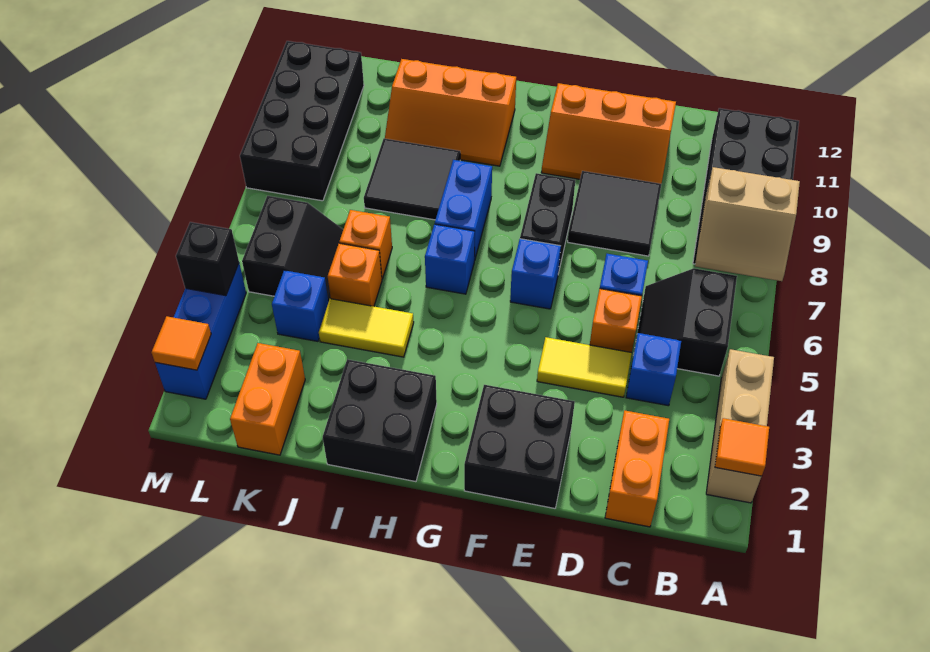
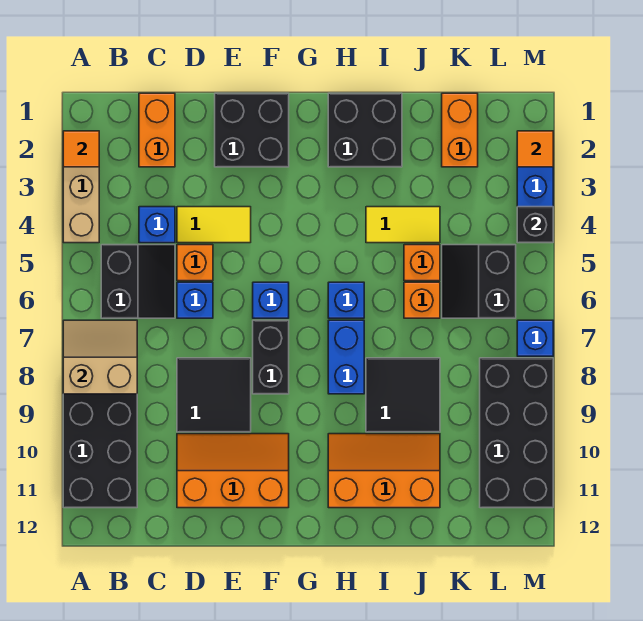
blue 1x1 brick [272,270,328,341] -> blue 1x1 brick moved to [517,320,553,356]

